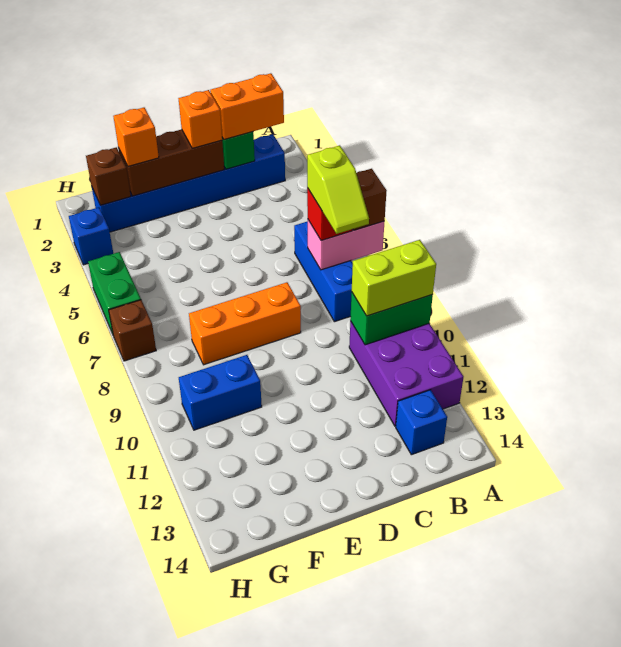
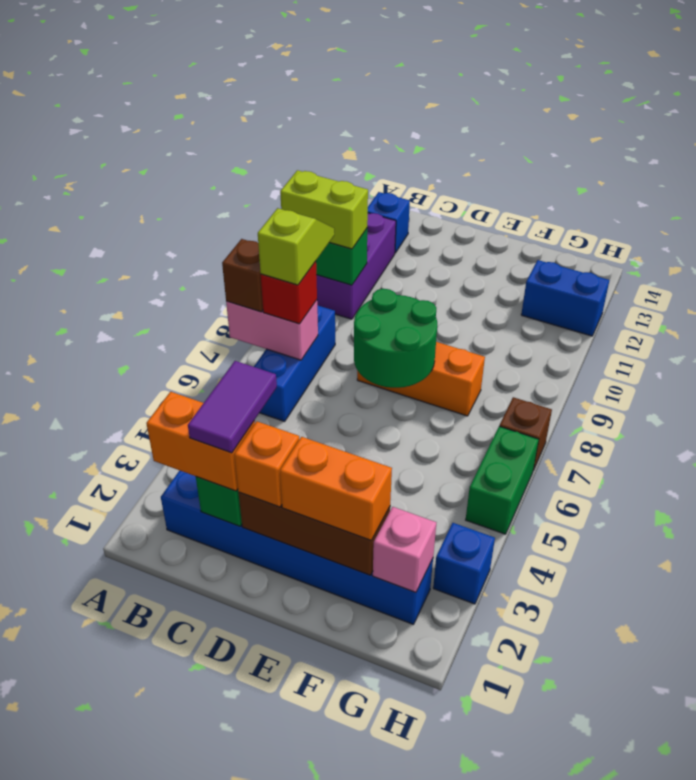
none -> purple 1x2 tile [188,361,277,453]
none -> green 2x2 round brick [354,289,437,388]
orange 1x1 brick [113,108,159,166] -> orange 1x2 brick [280,437,392,540]
blue 1x2 brick [179,355,262,430] -> blue 1x2 brick moved to [521,260,609,336]
brown 1x1 brick [86,147,131,205] -> pink 1x1 brick [373,507,436,592]

